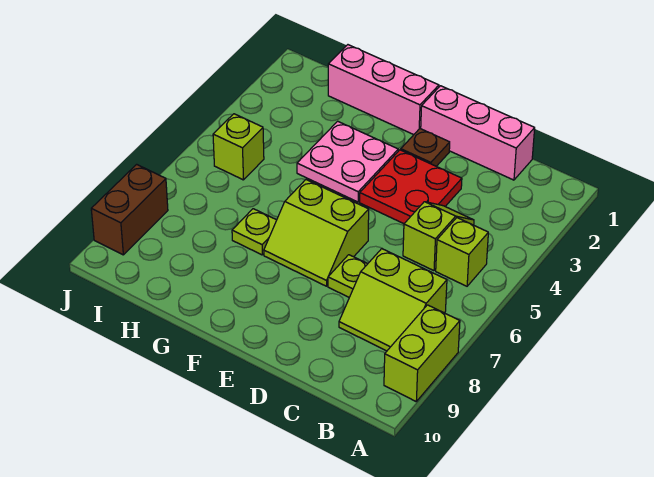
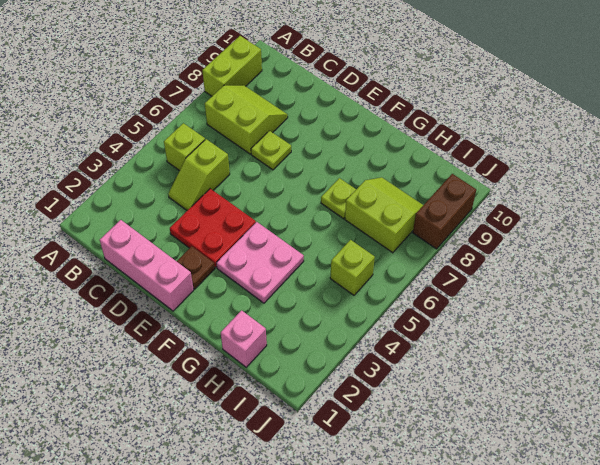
lime 2x2 slope [264,180,369,286] -> lime 2x2 slope moved to [345,177,423,253]
pink 1x3 brick [328,45,439,135] -> pink 1x1 brick [221,310,267,367]

